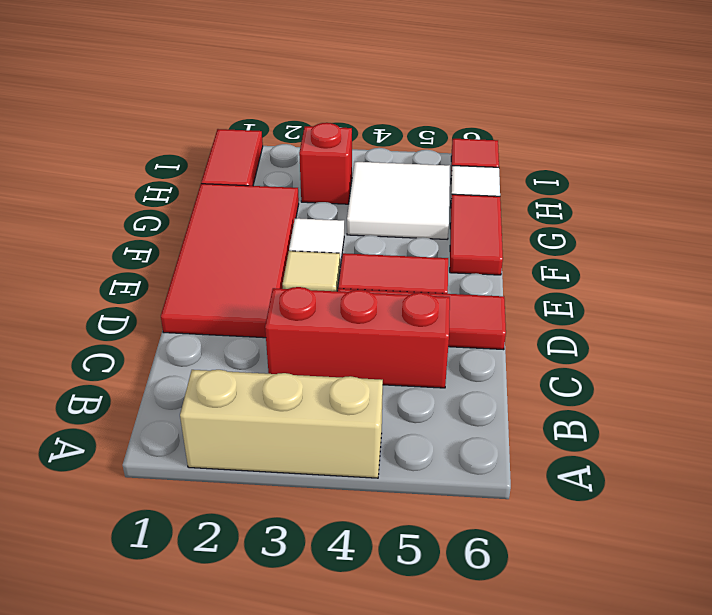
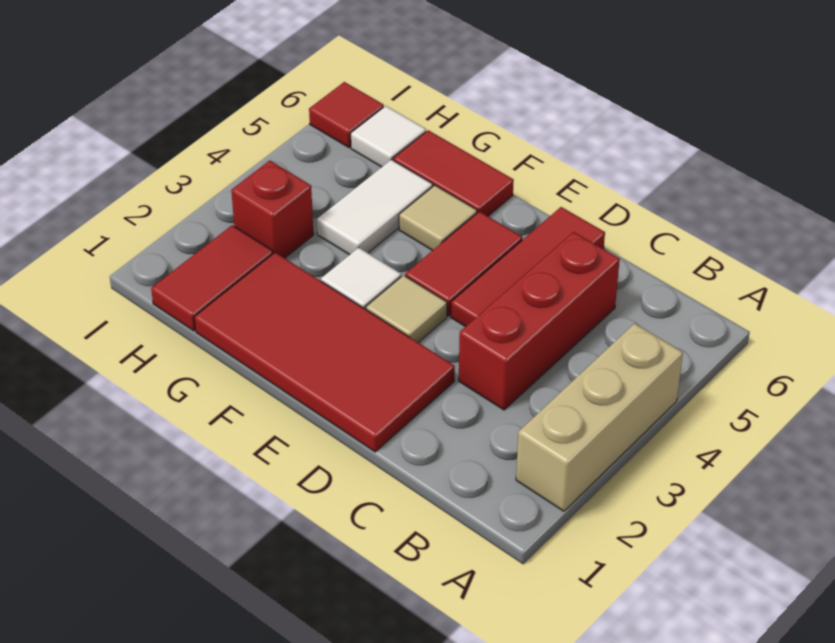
none -> tan 1x1 tile [399,185,477,251]
white 2x2 tile [347,162,450,239] -> white 1x2 tile [317,160,433,255]
red 1x2 tile [201,129,263,186] -> red 1x2 tile turned to [151,225,273,331]

